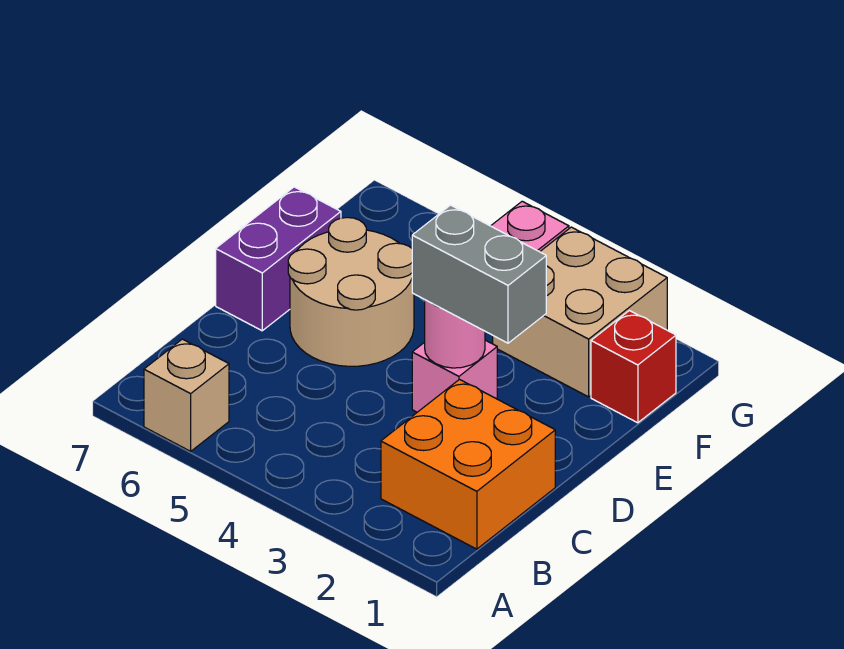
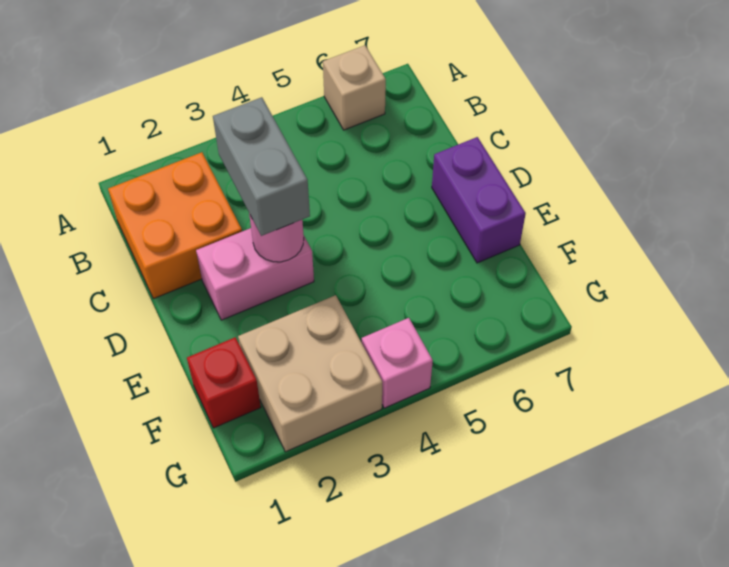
grey 1x2 brick [412,205,546,343] -> grey 1x2 brick turned to [213,97,310,236]
pink 1x1 brick [412,340,497,412] -> pink 1x2 brick [196,228,314,320]
tan 2x2 round brick [288,217,414,366] -> none

